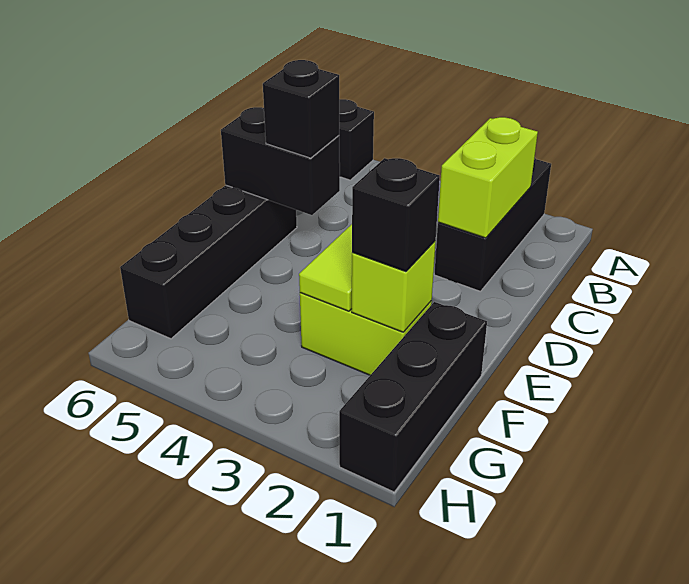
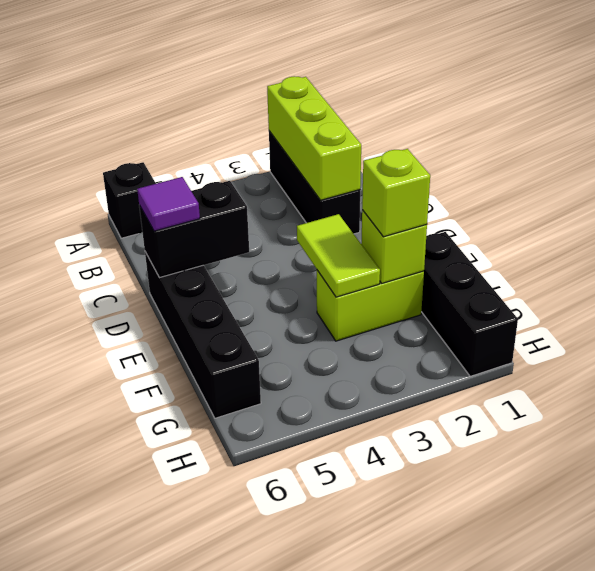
lime 1x2 brick [438,117,538,238] -> lime 1x3 brick [267,76,361,200]
black 1x1 brick [263,60,339,158] -> none
none -> purple 1x1 tile [137,177,200,231]
black 1x1 brick [352,158,440,272] -> lime 1x1 brick [362,149,430,237]

